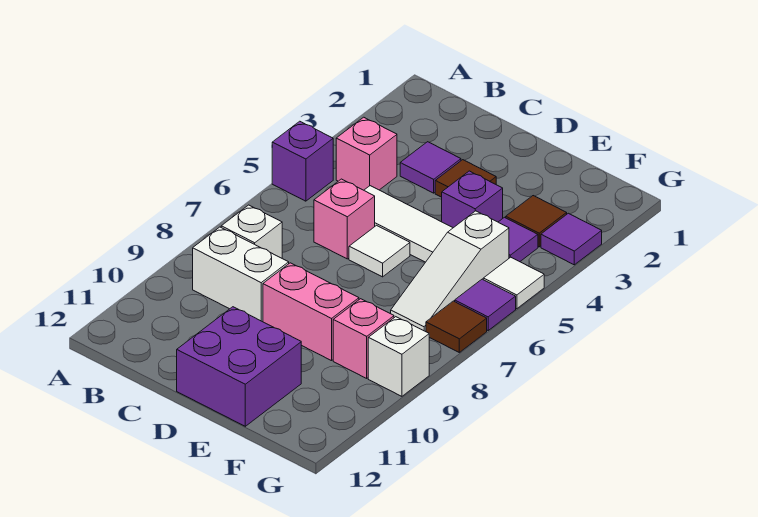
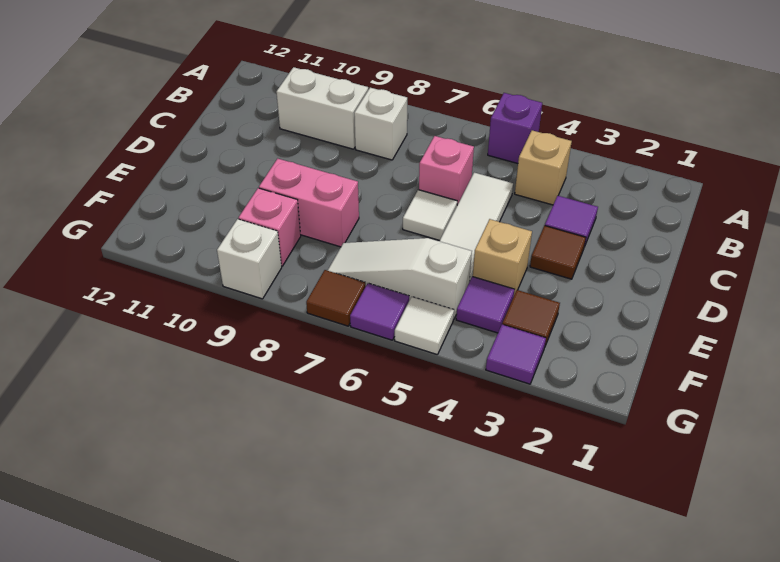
pink 1x1 brick [336,117,397,190] -> tan 1x1 brick [515,130,572,205]
white 1x2 brick [193,227,289,322] -> white 1x2 brick turned to [276,67,368,149]
pink 1x2 brick [263,263,359,361] -> pink 1x2 brick turned to [259,159,359,247]
purple 2x2 brick [177,307,301,426] -> none
purple 1x1 brick [442,171,503,228] -> tan 1x1 brick [473,219,532,295]

